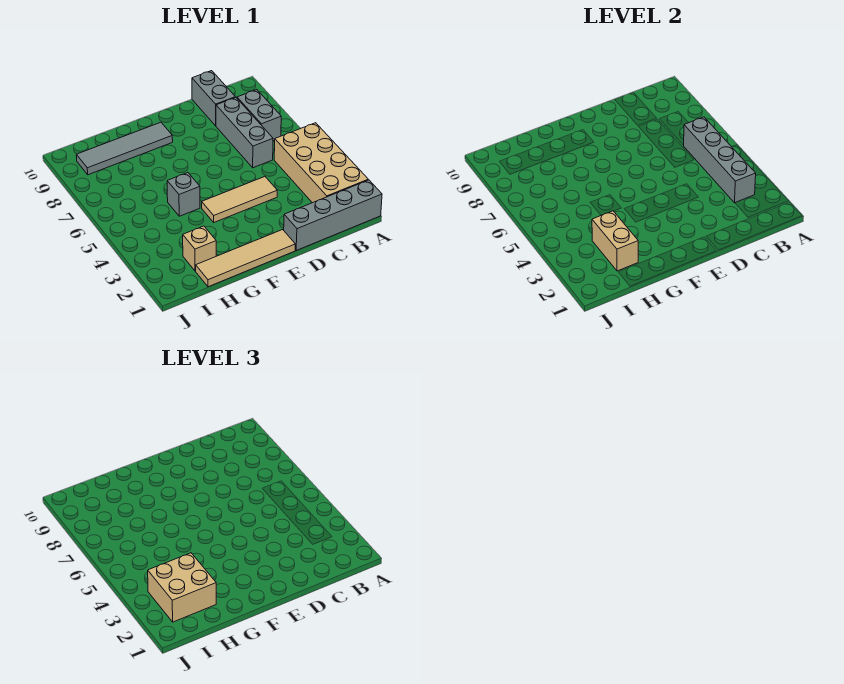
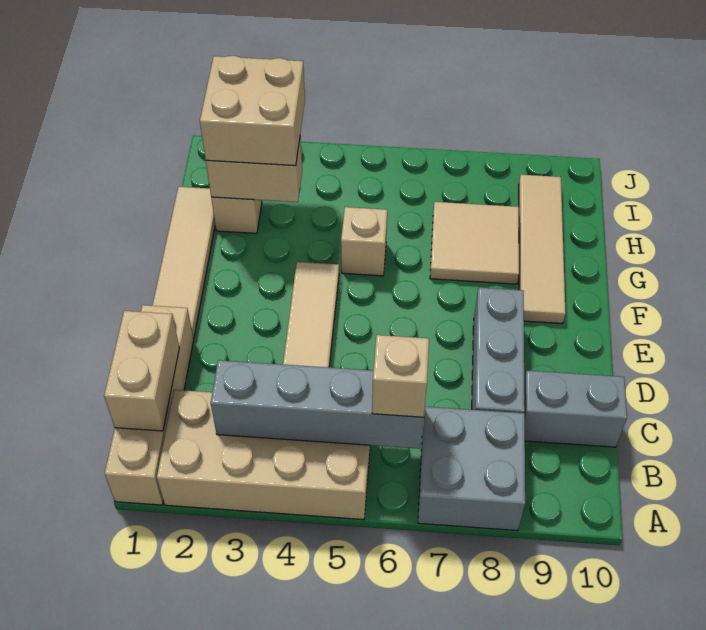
grey 1x4 brick [284,180,382,250] -> tan 1x4 brick [105,305,194,505]
none -> tan 1x2 brick [104,311,179,431]
none -> tan 1x1 brick [372,335,429,417]
grey 1x2 brick [237,90,281,141] -> grey 2x2 brick [418,407,525,531]
grey 1x3 brick [216,97,273,168] -> grey 1x3 brick turned to [472,288,525,413]
grey 1x4 tile [76,122,173,175] -> tan 1x4 tile [519,175,565,324]
grey 1x1 brick [167,173,200,216] -> tan 1x1 brick [341,207,387,276]
none -> tan 2x2 tile [430,202,519,284]

